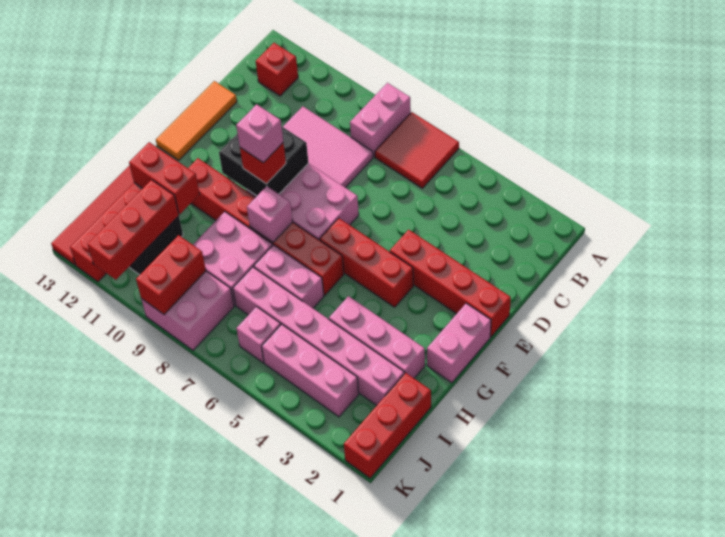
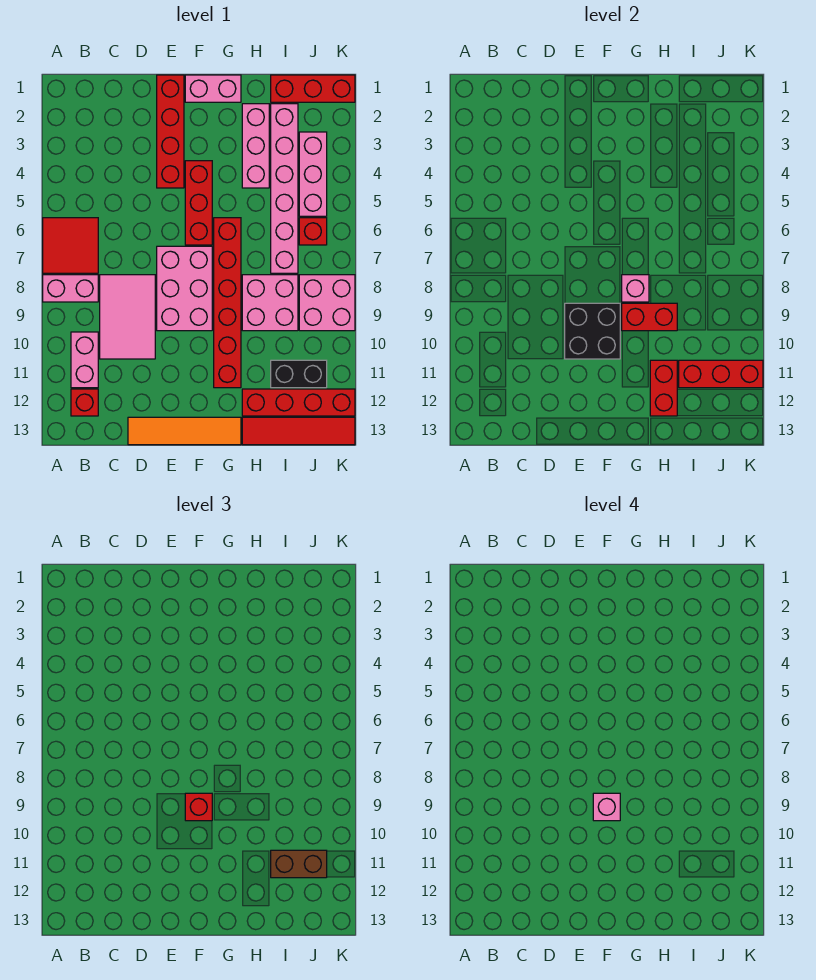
orange 1x3 tile [156,81,237,160] -> orange 1x4 tile [128,417,241,445]
pink 1x2 brick [254,245,324,308] -> pink 1x2 brick moved to [71,332,98,388]
none -> brown 1x2 brick [271,850,327,878]
pink 1x1 brick [237,307,281,363] -> red 1x1 brick [299,218,327,245]
red 1x2 brick [136,235,206,315] -> red 1x2 brick moved to [622,303,677,331]

